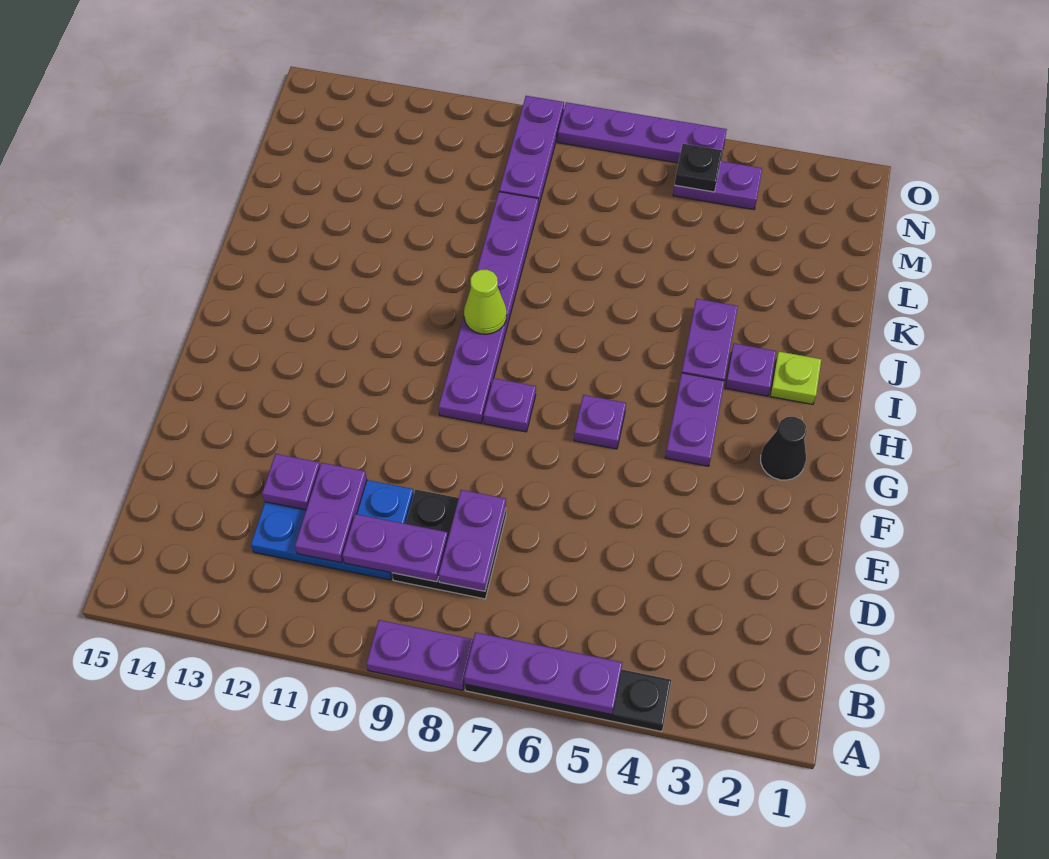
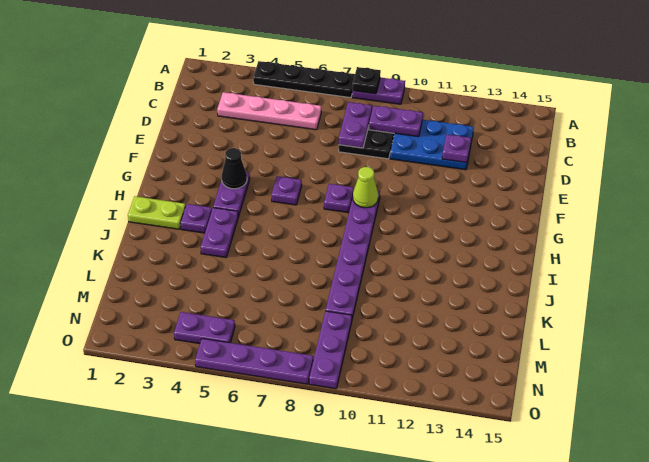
purple 1x3 plate [464,632,622,715] -> none
none -> pink 1x4 plate [217,92,321,130]
purple 1x2 plate [295,463,367,563] -> none
black 1x1 cone [761,417,807,480] -> black 1x1 cone moved to [222,148,247,189]
lime 1x1 plate [770,352,821,404] -> lime 1x2 plate [128,196,186,229]
lime 1x1 cone [464,270,507,334] -> lime 1x1 cone moved to [353,167,378,208]
black 1x1 plate [675,144,722,192] -> black 1x1 plate moved to [353,67,381,94]

